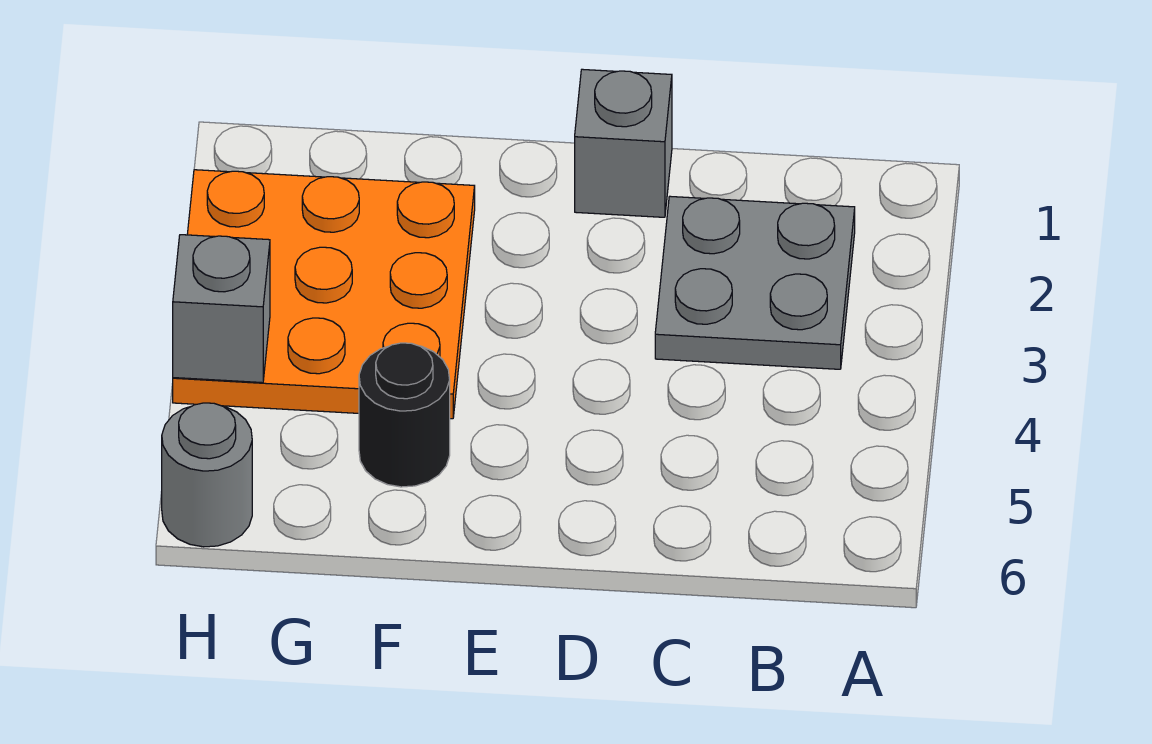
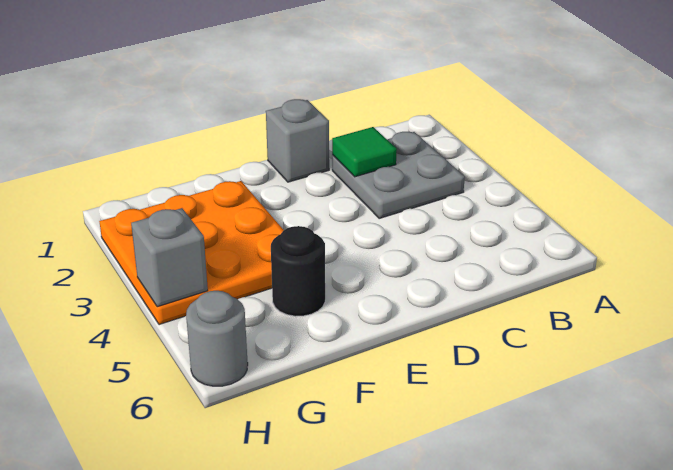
none -> green 1x1 tile [332,127,397,177]

